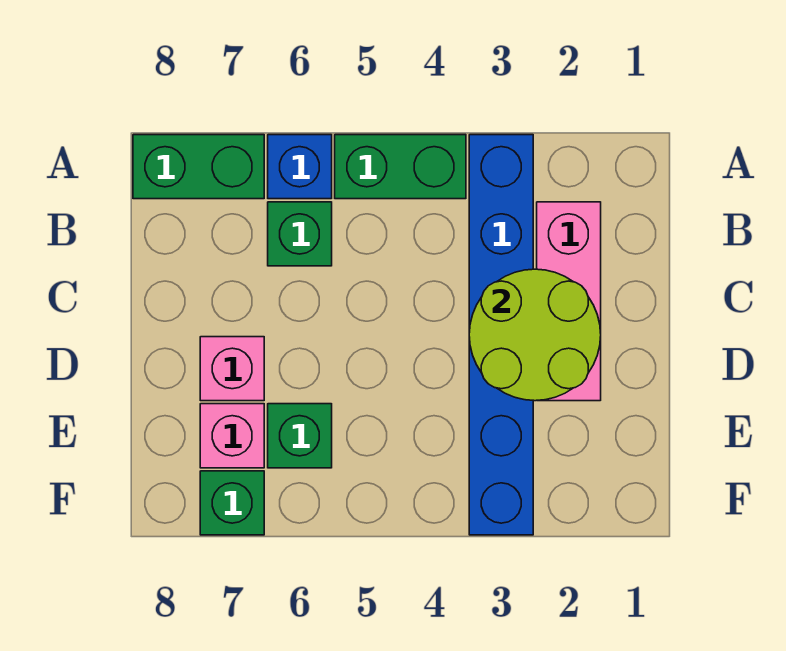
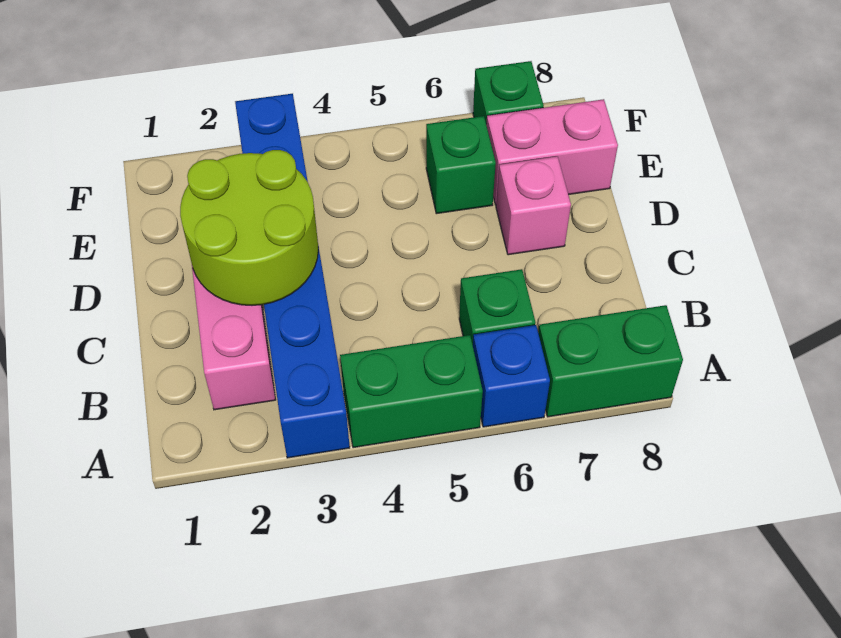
pink 1x1 brick [200,404,264,468] -> pink 1x2 brick [486,99,618,205]

